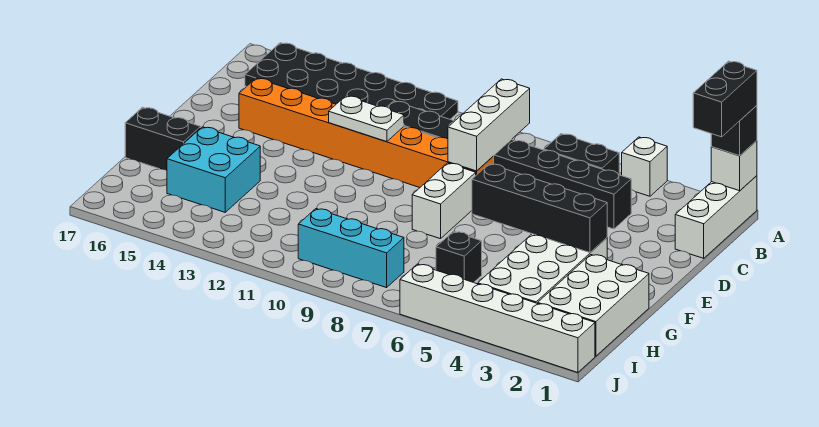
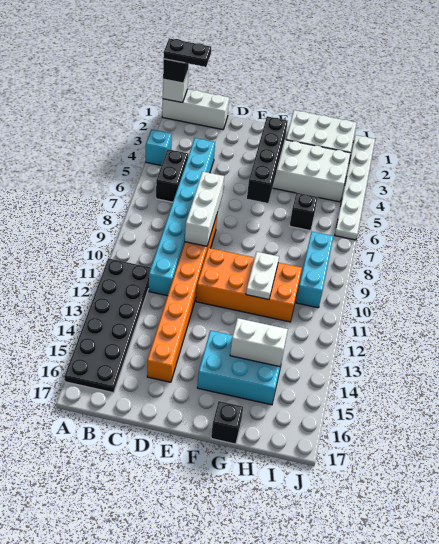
black 1x2 brick [693,61,757,137] -> black 1x2 plate [163,38,211,67]
white 1x1 brick [622,137,667,196] -> cyan 1x1 brick [146,129,172,166]
white 1x3 brick [448,79,530,171] -> white 1x3 brick turned to [185,172,224,246]
black 1x8 brick [387,101,631,229] -> cyan 1x8 brick [149,138,215,296]
white 1x2 plate [329,96,404,142] -> white 1x2 plate moved to [246,252,279,299]
white 1x2 brick [412,163,476,239] -> white 1x2 brick moved to [230,318,288,367]
none -> orange 2x4 brick [196,248,302,322]
cyan 2x2 brick [167,127,260,212] -> cyan 2x3 brick [197,331,283,405]
black 1x2 brick [125,107,201,170] -> black 1x1 brick [211,401,243,444]
white 1x6 brick [400,264,595,373] -> white 1x6 plate [335,135,375,240]

